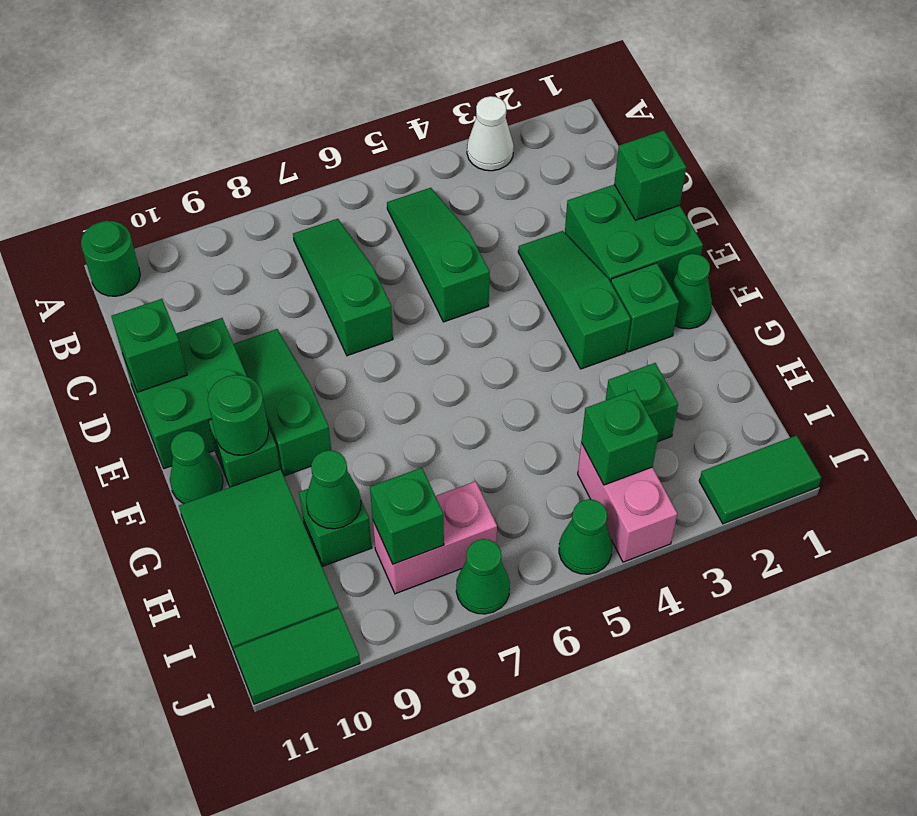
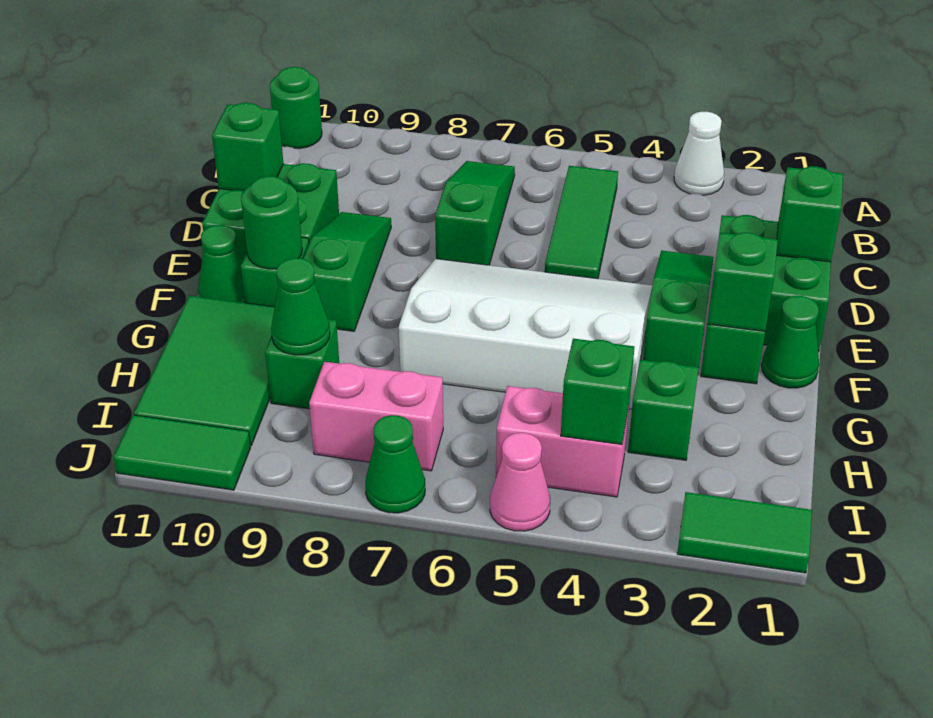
green 1x3 slope [387,188,490,322] -> green 1x3 tile [545,166,618,279]
none -> white 3x4 slope [399,259,652,409]
pink 1x2 brick [578,443,677,562] -> pink 1x2 brick turned to [496,386,629,497]
green 1x1 brick [370,468,444,564] -> green 1x1 brick moved to [707,232,778,331]
green 1x1 cone [559,499,612,574] -> pink 1x1 cone [490,433,550,531]

